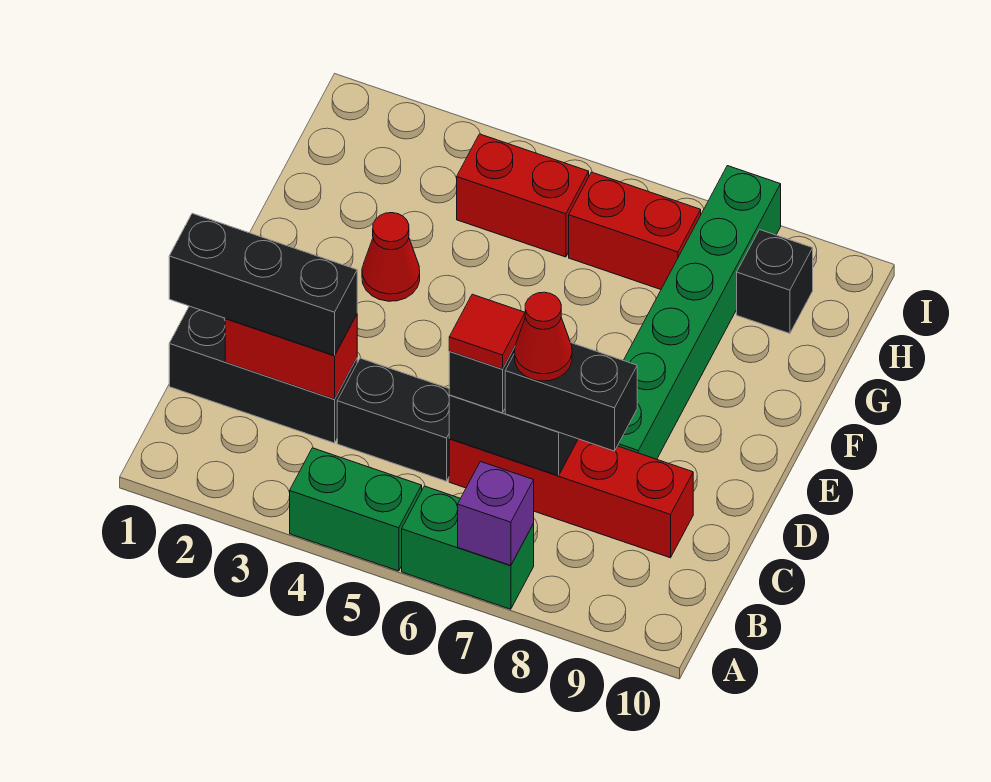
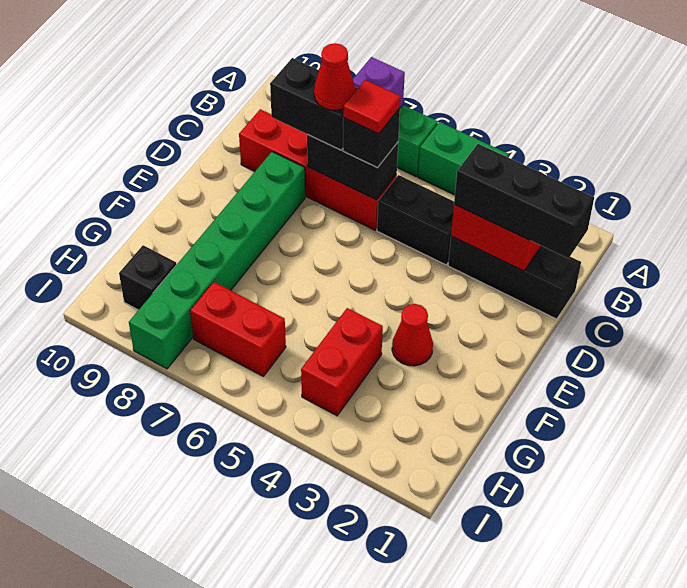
red 1x2 brick [457,134,589,257] -> red 1x2 brick turned to [301,308,383,416]

